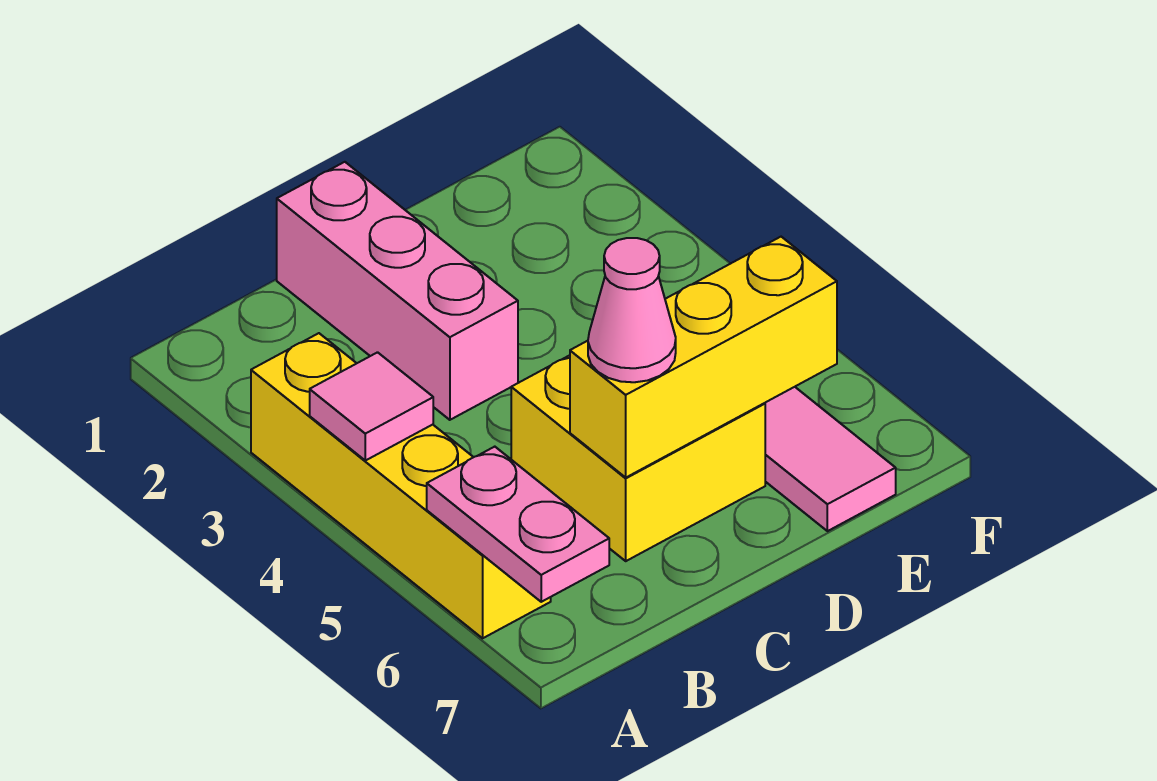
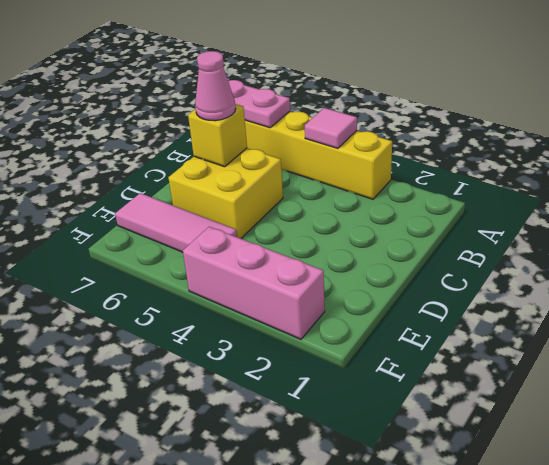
pink 1x3 brick [277,162,518,420] -> pink 1x3 brick moved to [183,227,325,339]
yellow 1x3 brick [570,237,837,477] -> yellow 1x1 brick [188,104,247,167]

